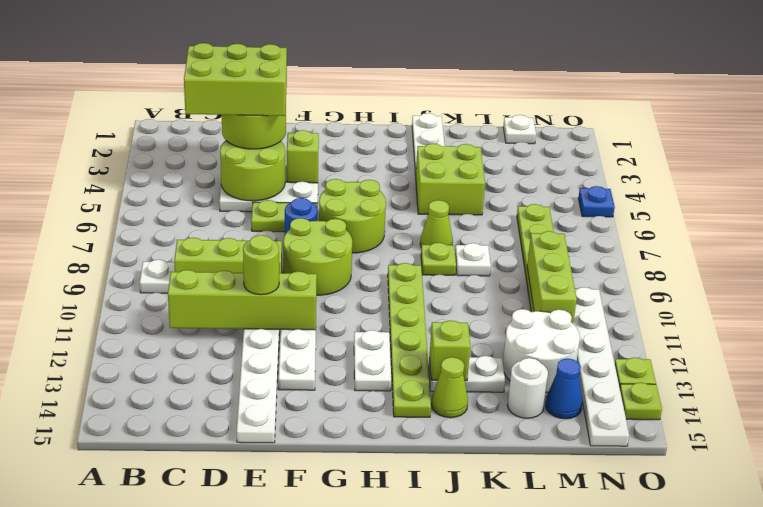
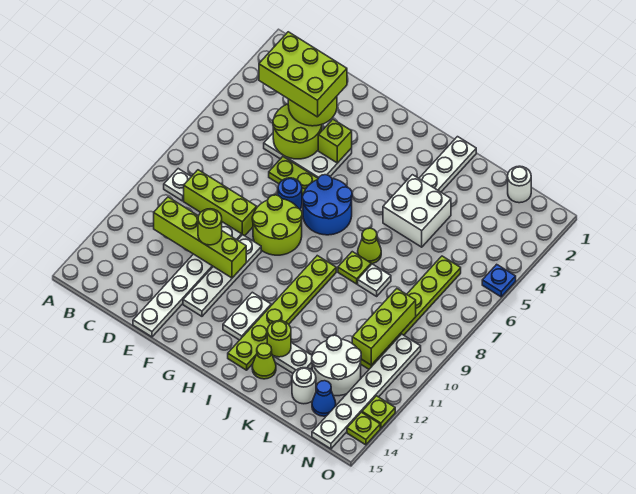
lime 2x2 round brick [319,179,386,253] -> blue 2x2 round brick [302,175,352,235]
lime 2x2 brick [416,144,485,215] -> white 2x2 brick [383,175,451,247]
lime 1x1 brick [430,320,470,381] -> lime 1x1 round brick [267,321,291,357]
white 1x1 plate [503,115,536,144] -> white 1x1 round brick [508,166,531,203]

